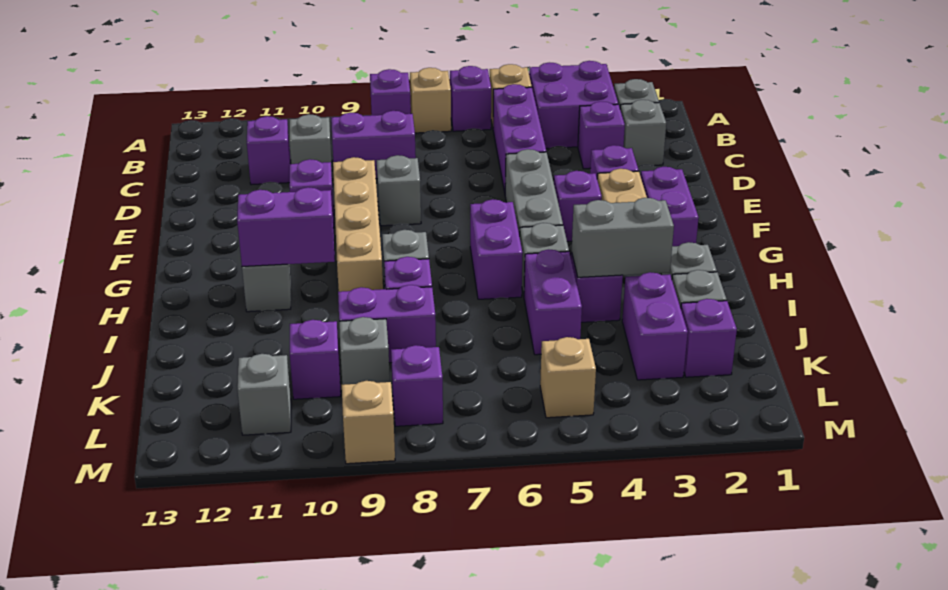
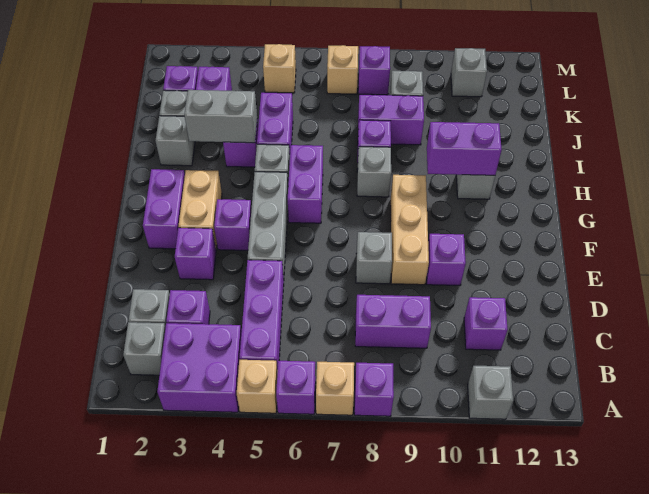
grey 1x1 brick [289,114,333,180] -> grey 1x1 brick moved to [468,366,513,419]
tan 1x4 brick [333,157,383,292] -> tan 1x3 brick [391,175,429,285]
purple 1x1 brick [290,320,341,399] -> none
tan 1x1 brick [342,381,395,464] -> tan 1x1 brick moved to [327,45,358,94]

